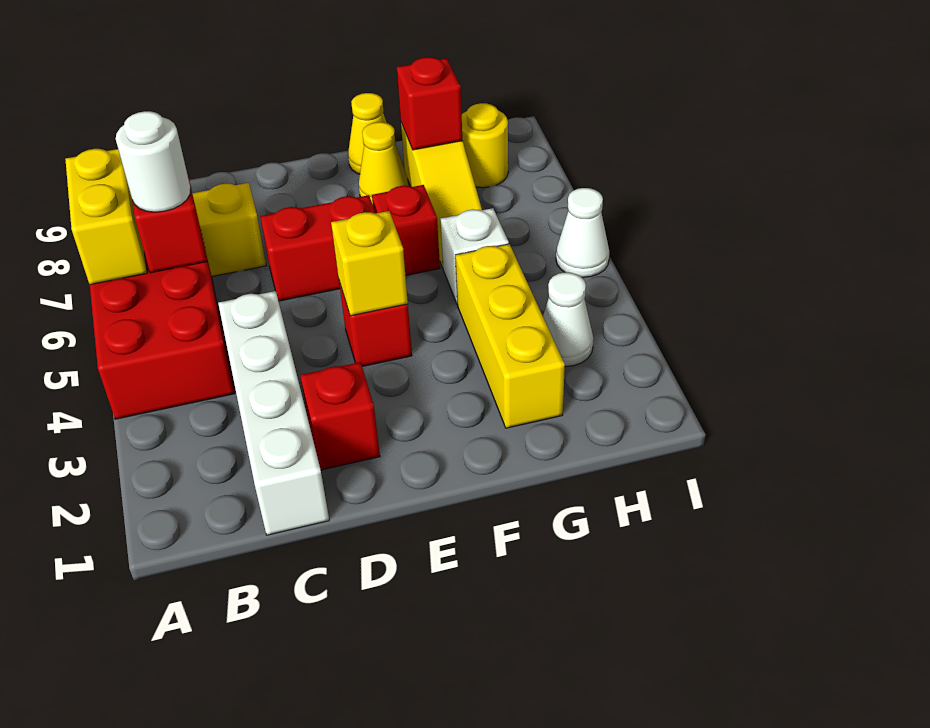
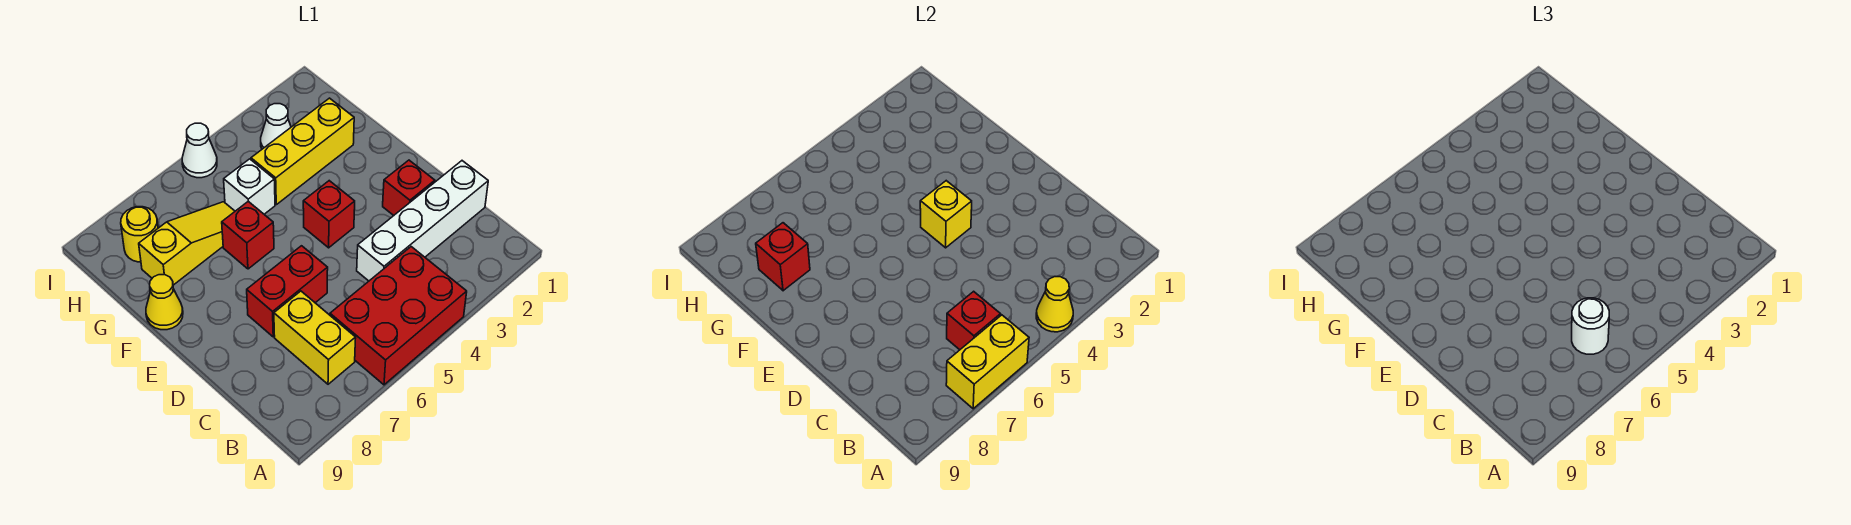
red 1x2 brick [260,195,375,301] -> red 1x2 brick turned to [247,246,328,337]
yellow 1x1 cone [359,122,408,204] -> yellow 1x1 cone moved to [1036,277,1073,332]

